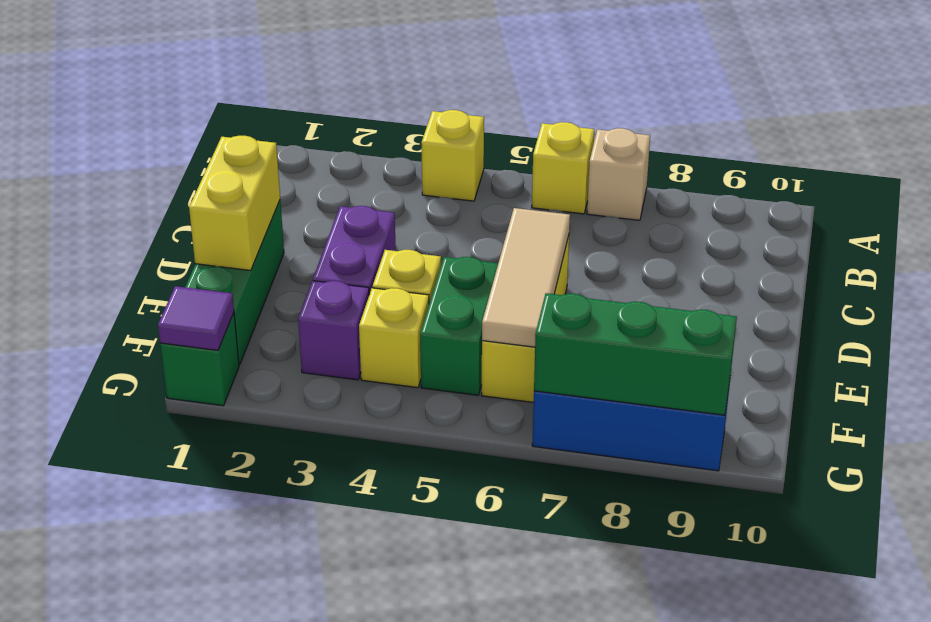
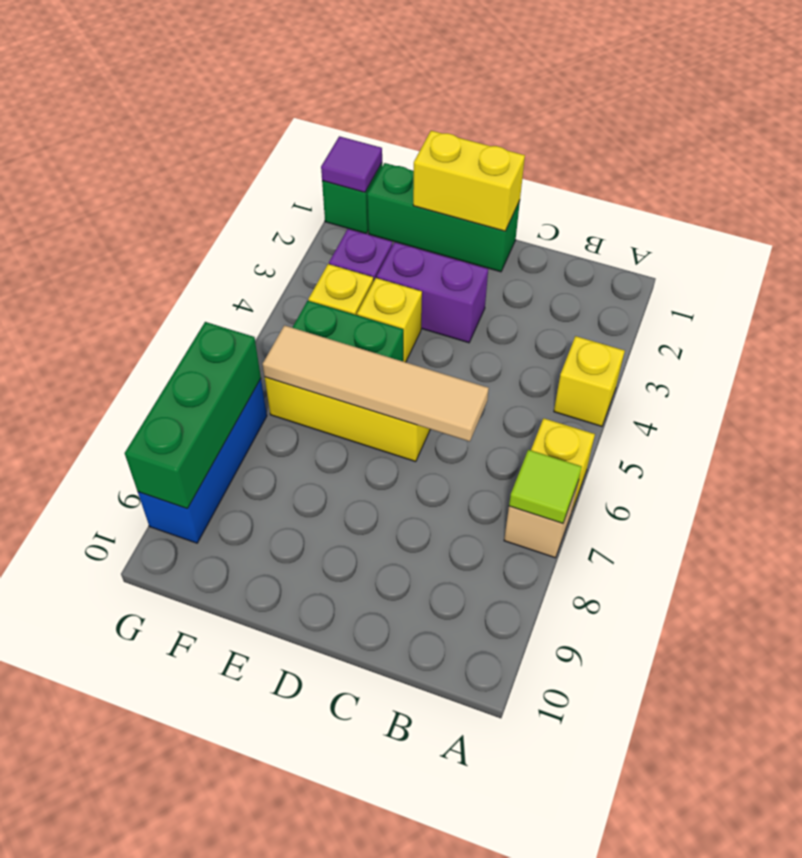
none -> lime 1x1 tile [509,450,582,524]
tan 1x3 tile [482,208,570,347] -> tan 1x4 tile [263,325,489,442]

